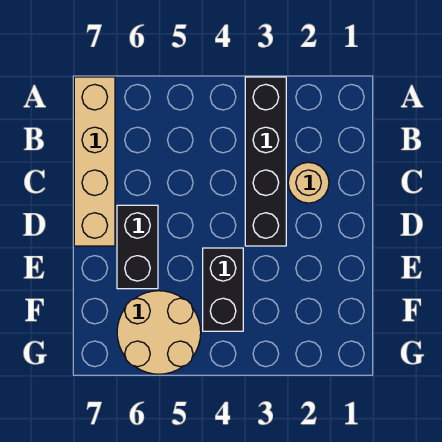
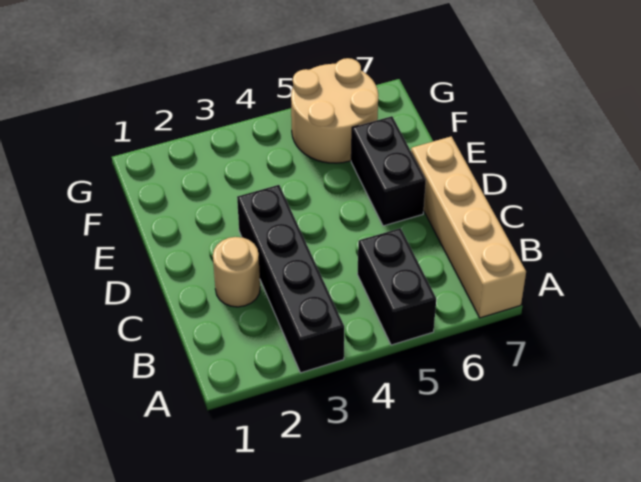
black 1x2 brick [203,248,243,331] -> black 1x2 brick moved to [357,228,436,345]

